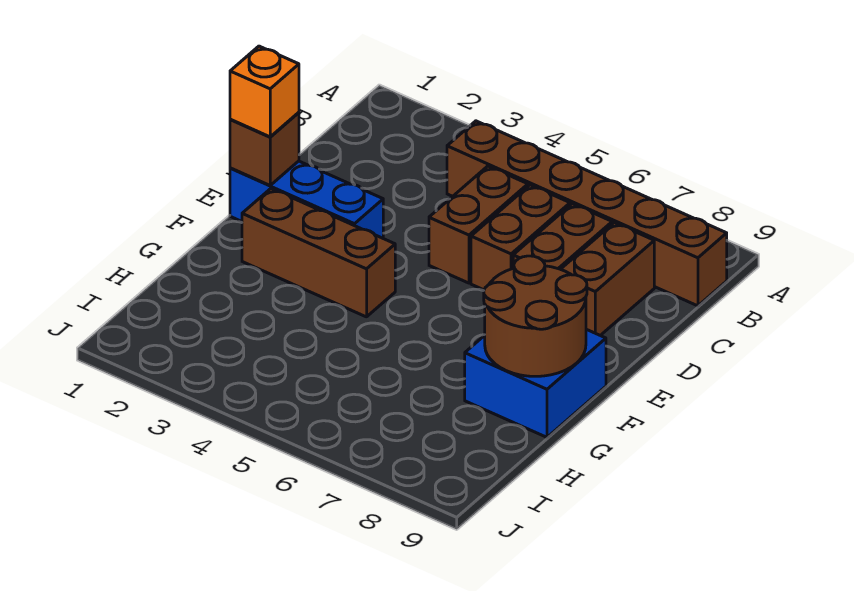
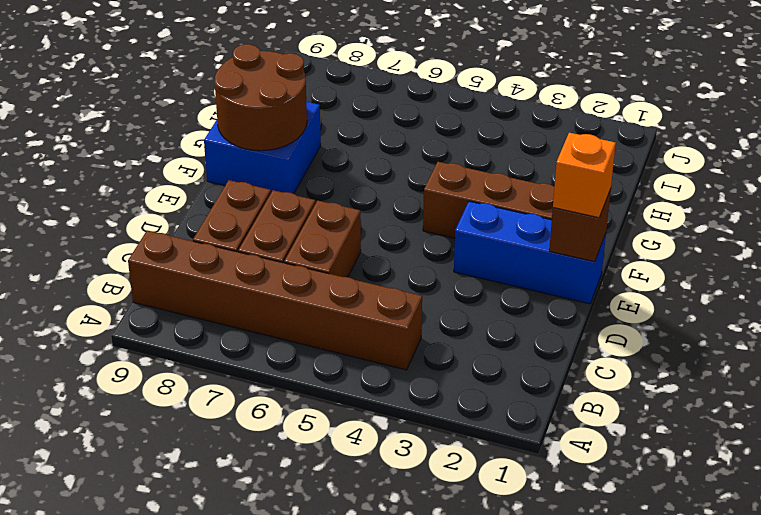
brown 1x2 brick [429,166,528,283] -> none

